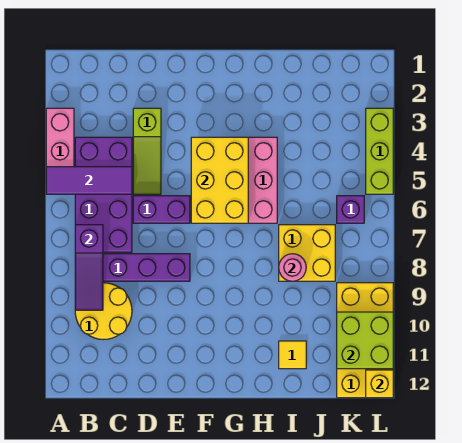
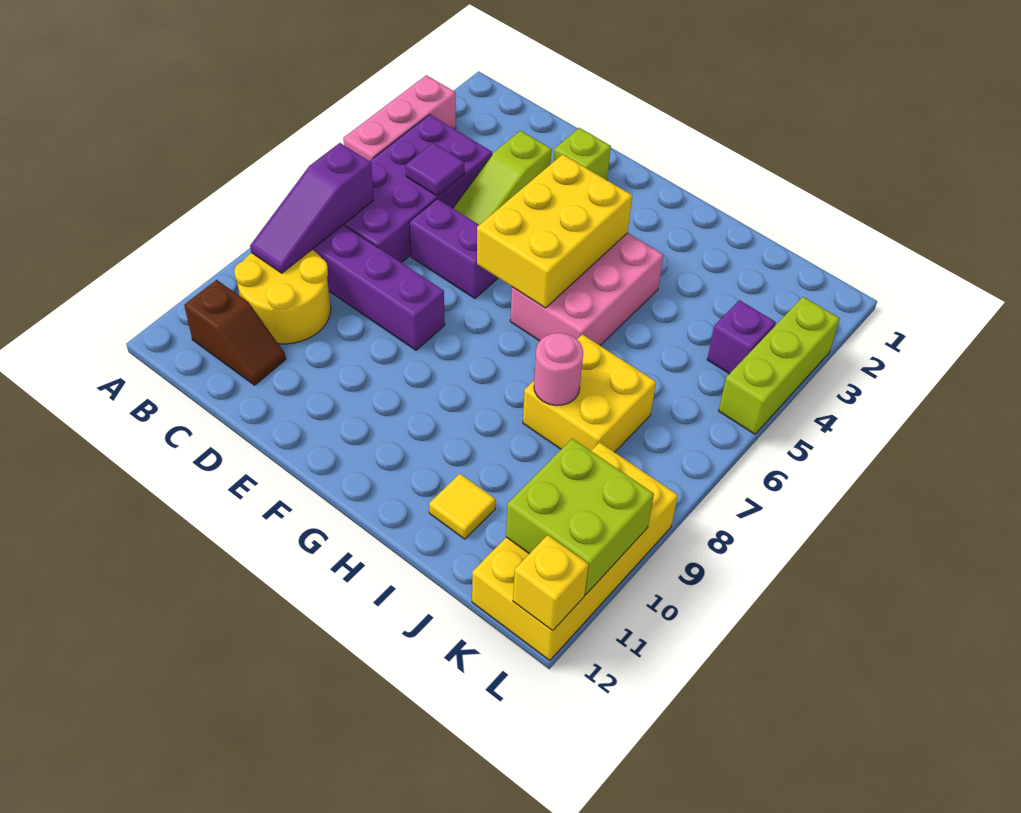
purple 1x3 tile [46,167,132,194] -> purple 1x1 tile [406,143,464,196]
none -> brown 1x2 slope [184,280,286,385]
none -> lime 1x1 brick [554,128,611,180]
purple 1x1 brick [337,196,364,223] -> purple 1x1 brick moved to [707,300,776,374]

